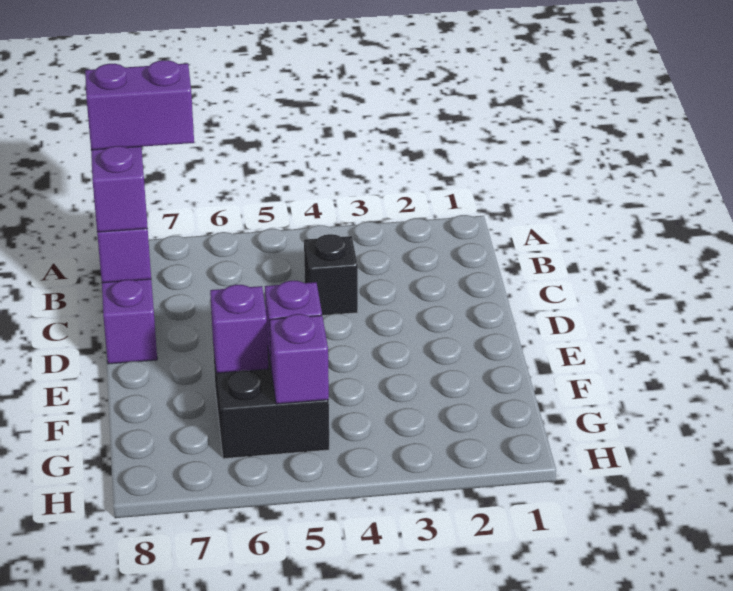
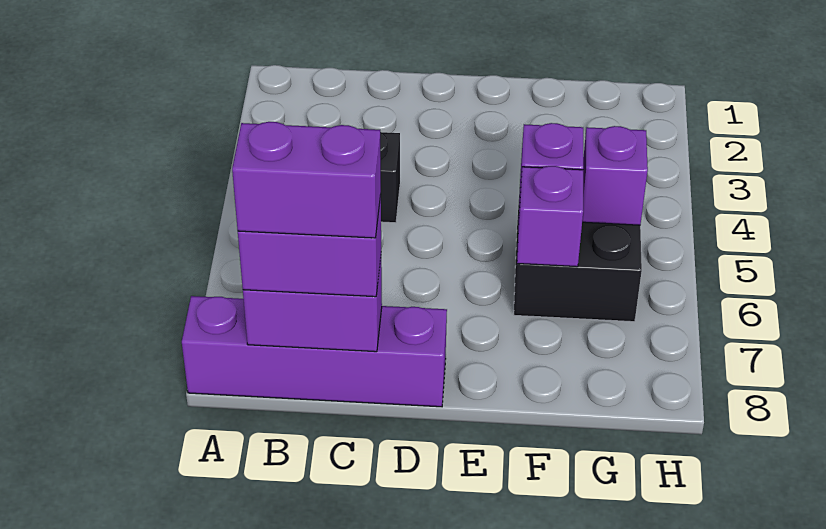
purple 1x2 brick [85,60,194,150] -> purple 1x2 brick turned to [232,122,381,238]

